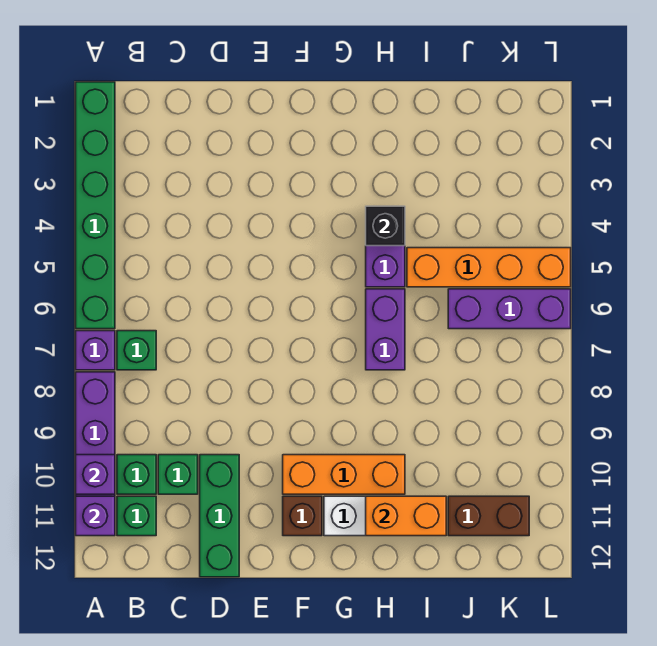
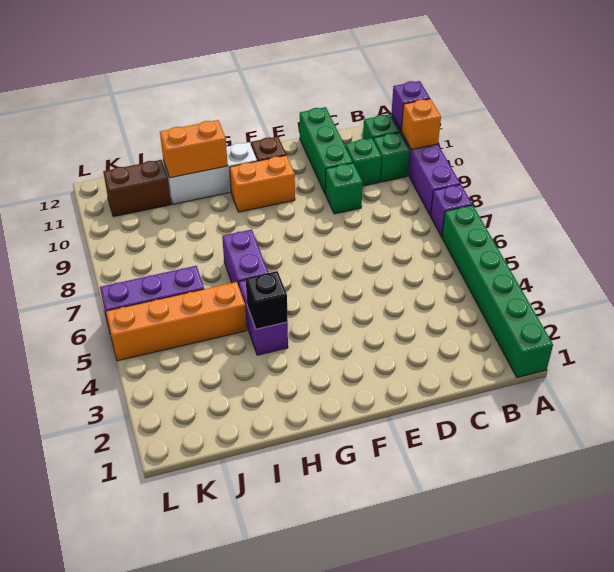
purple 1x1 brick [76,455,115,494] -> orange 1x1 brick [401,99,441,150]
green 1x1 brick [117,331,156,370] -> green 1x1 brick moved to [325,163,363,214]
orange 1x3 brick [283,455,405,494] -> orange 1x2 brick [230,155,295,212]

